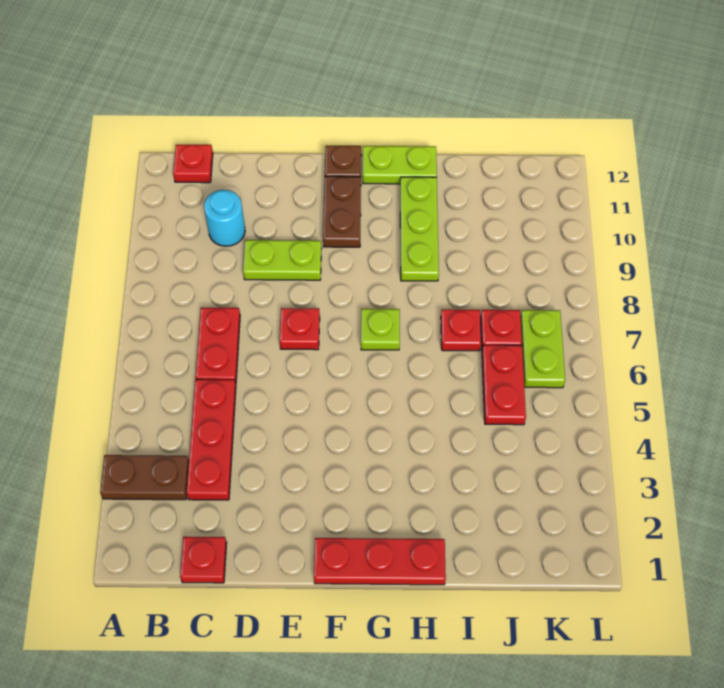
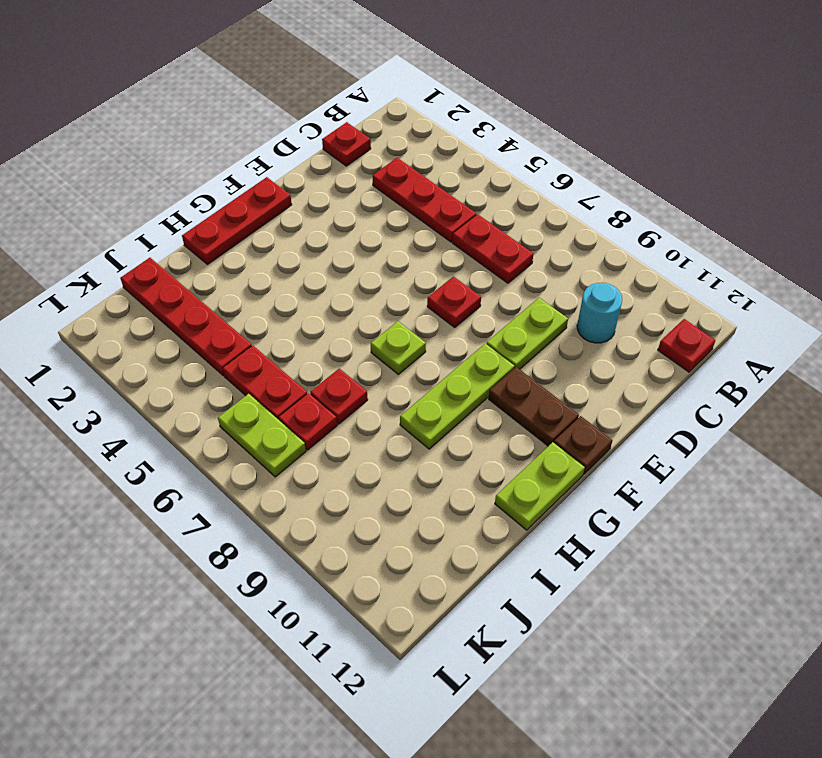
brown 1x2 plate [100,455,189,500] -> none
lime 1x3 plate [400,177,439,281] -> lime 1x3 plate turned to [400,343,515,449]
none -> red 1x4 plate [120,258,252,376]

